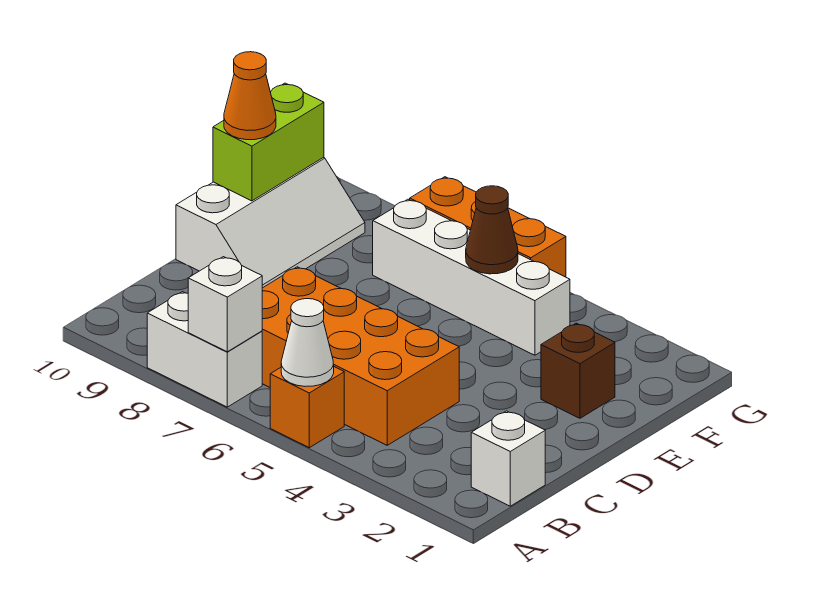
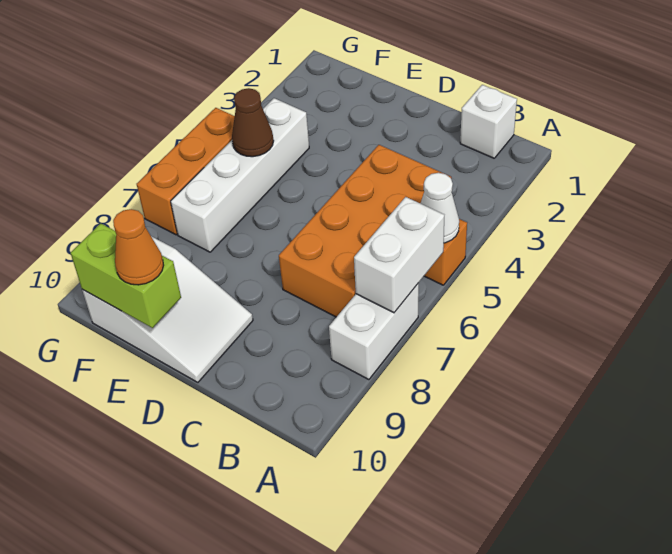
white 1x1 brick [188,257,262,352] -> white 1x2 brick [354,197,444,313]
white 2x3 slope [176,157,365,288] -> white 2x3 slope turned to [82,236,253,382]
brown 1x1 brick [541,323,615,418] -> none

